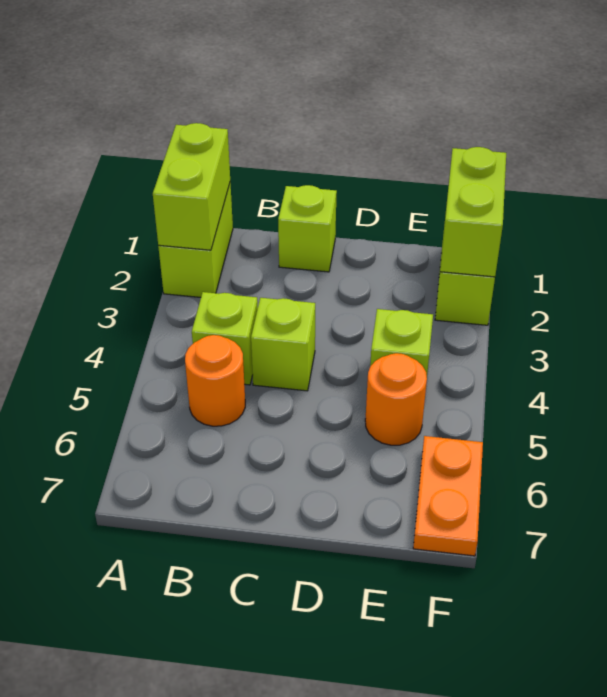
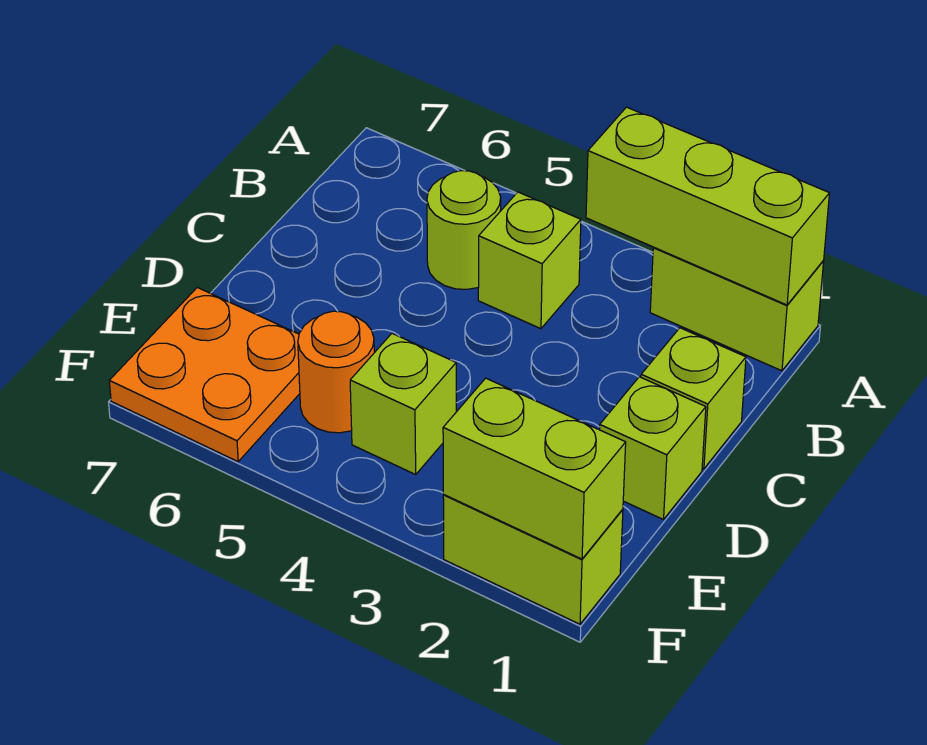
lime 1x2 brick [153,123,230,250] -> lime 1x3 brick [586,107,829,305]
orange 1x1 round brick [185,335,245,426] -> lime 1x1 round brick [427,171,501,289]
lime 1x1 brick [251,298,315,391] -> lime 1x1 brick moved to [600,377,706,520]
orange 1x2 plate [413,436,483,556] -> orange 2x2 plate [109,288,300,462]

